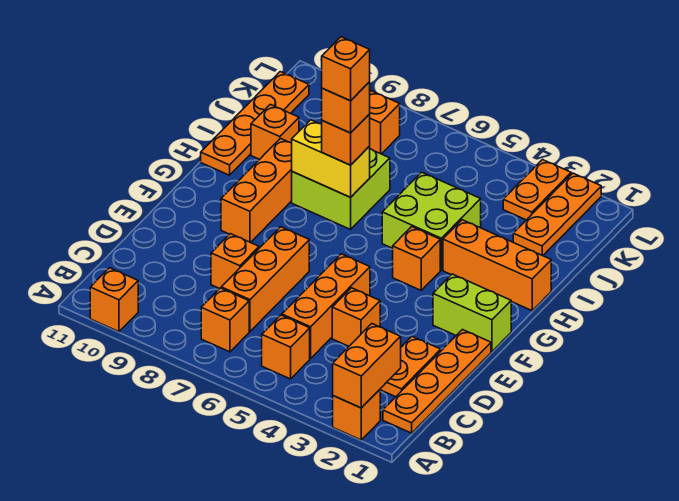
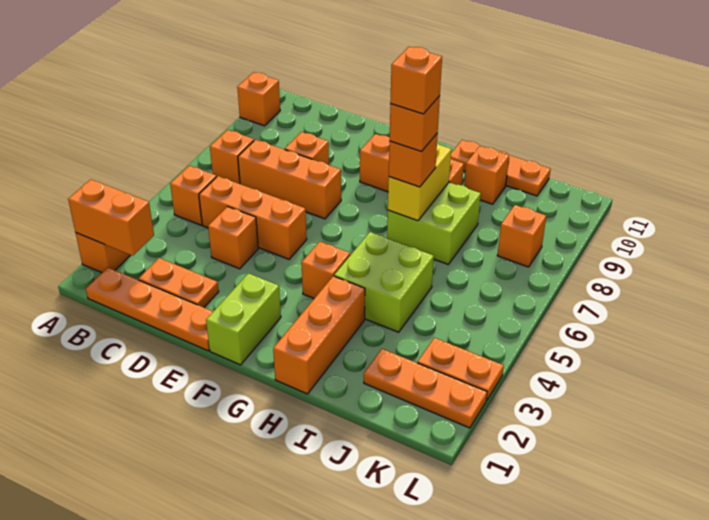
orange 1x4 plate [201,72,309,175] -> orange 1x3 plate [451,140,551,196]

